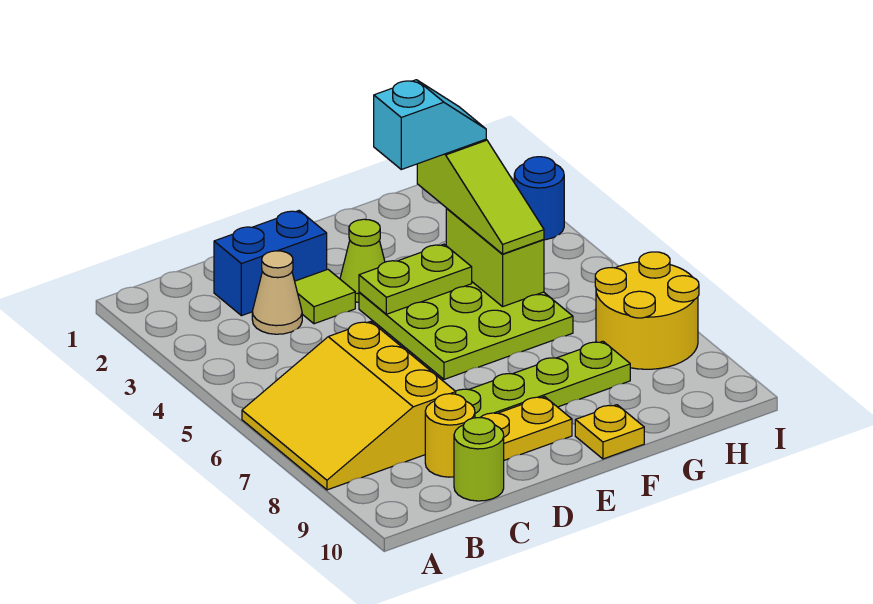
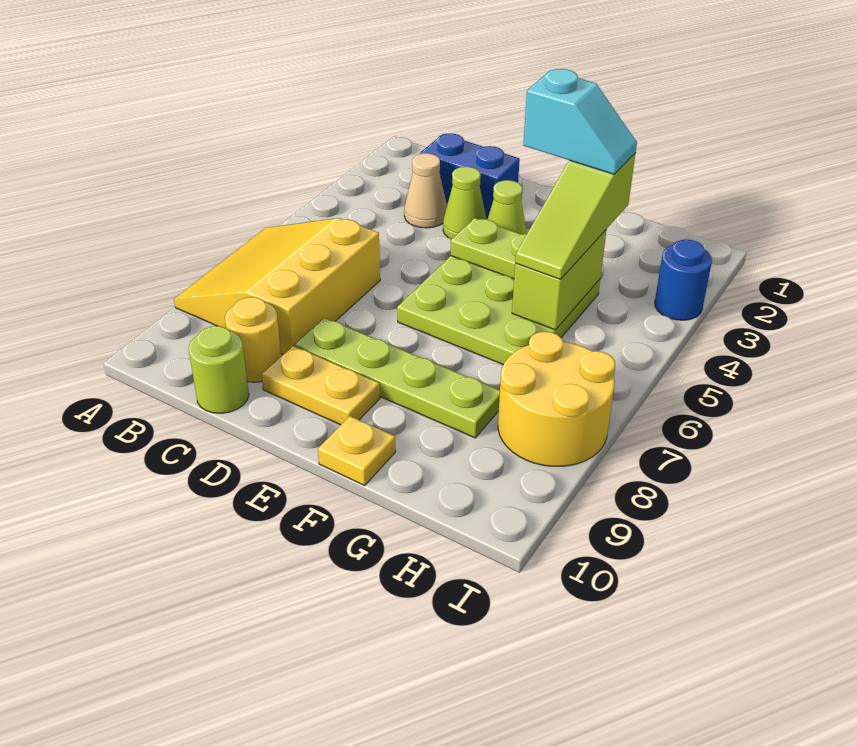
lime 1x1 tile [295,269,355,324] -> lime 1x1 cone [443,167,486,239]

